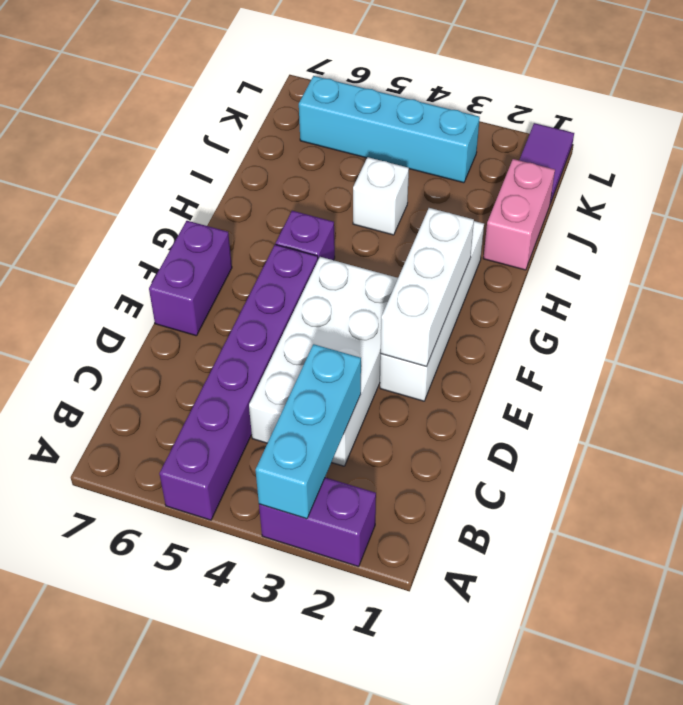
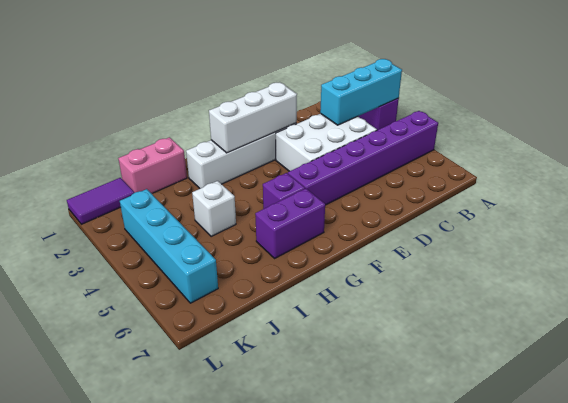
white 2x4 brick [249,257,398,466] -> white 2x3 brick [276,114,377,171]
purple 1x2 brick [149,221,232,336] -> purple 1x2 brick moved to [255,189,325,258]

